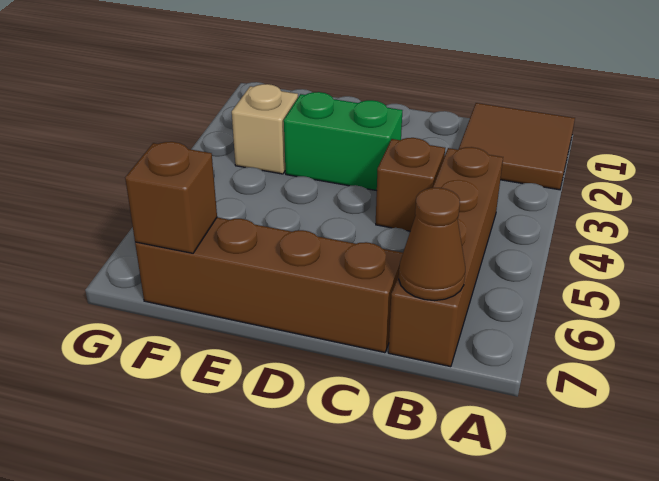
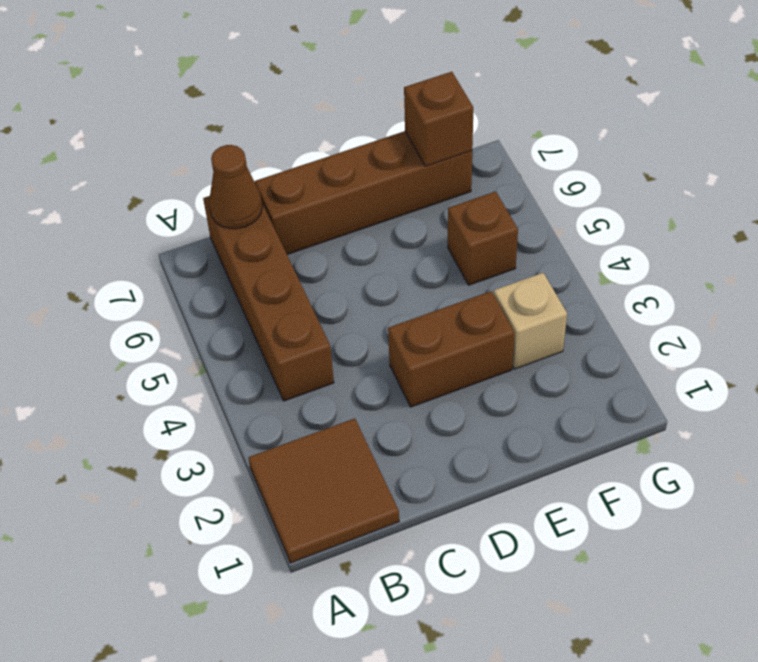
brown 1x1 brick [376,138,445,231] -> brown 1x1 brick moved to [448,191,518,285]
green 1x2 brick [284,92,402,191] -> brown 1x2 brick [388,291,515,407]

